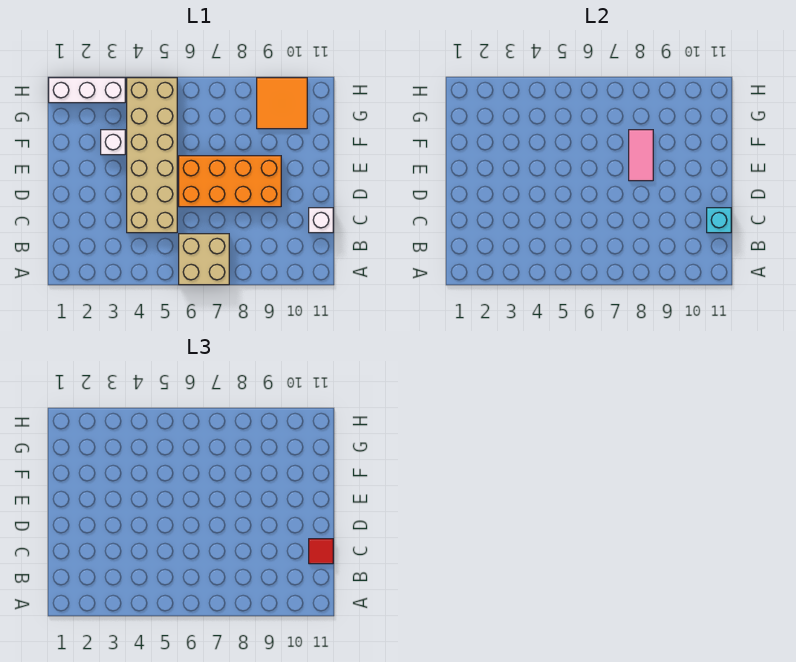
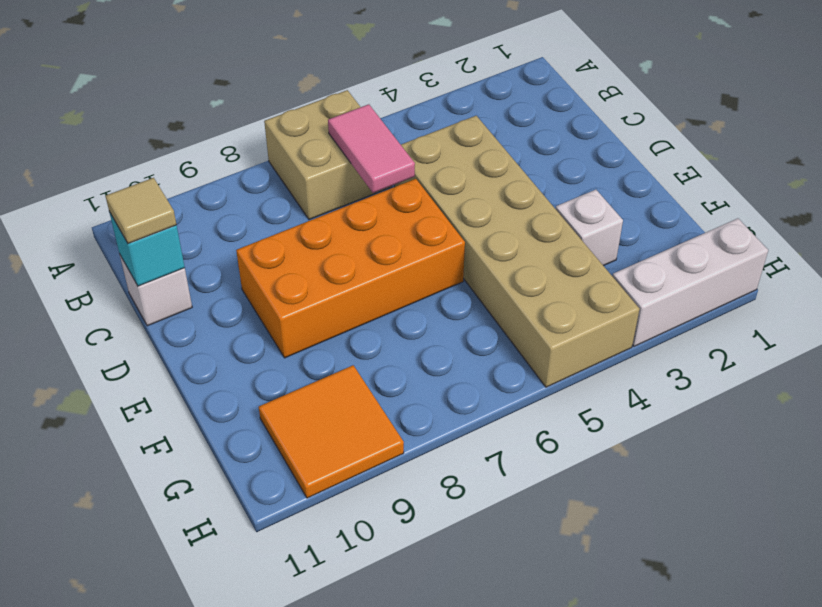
red 1x1 tile [309,539,333,564] -> tan 1x1 tile [106,178,176,244]
pink 1x2 tile [629,130,653,181] -> pink 1x2 tile moved to [328,104,415,193]

